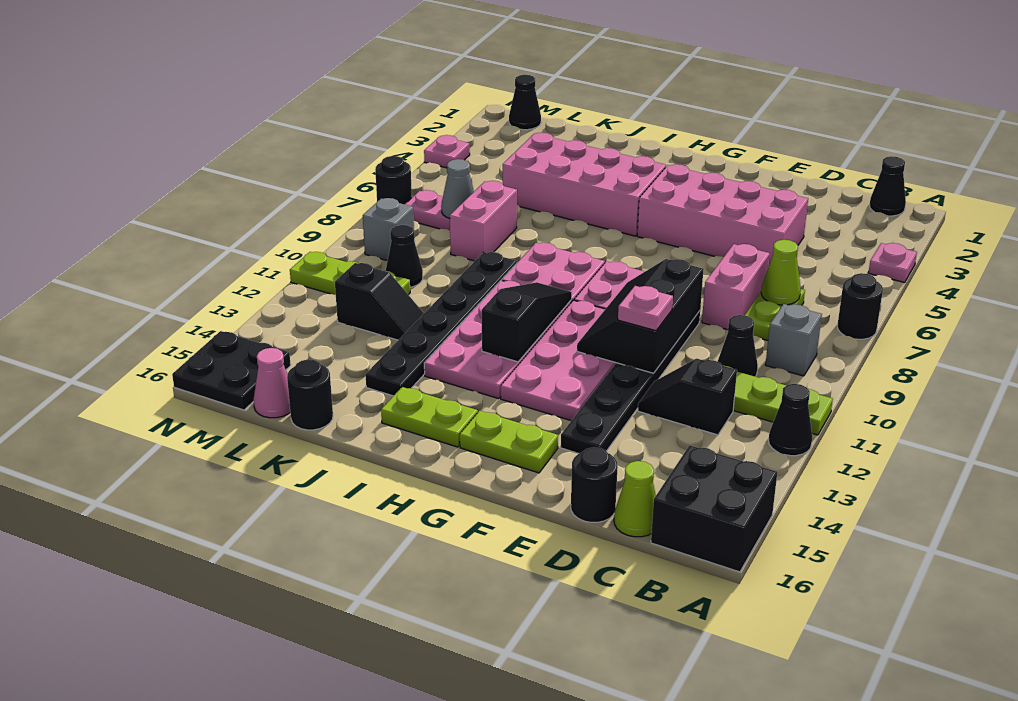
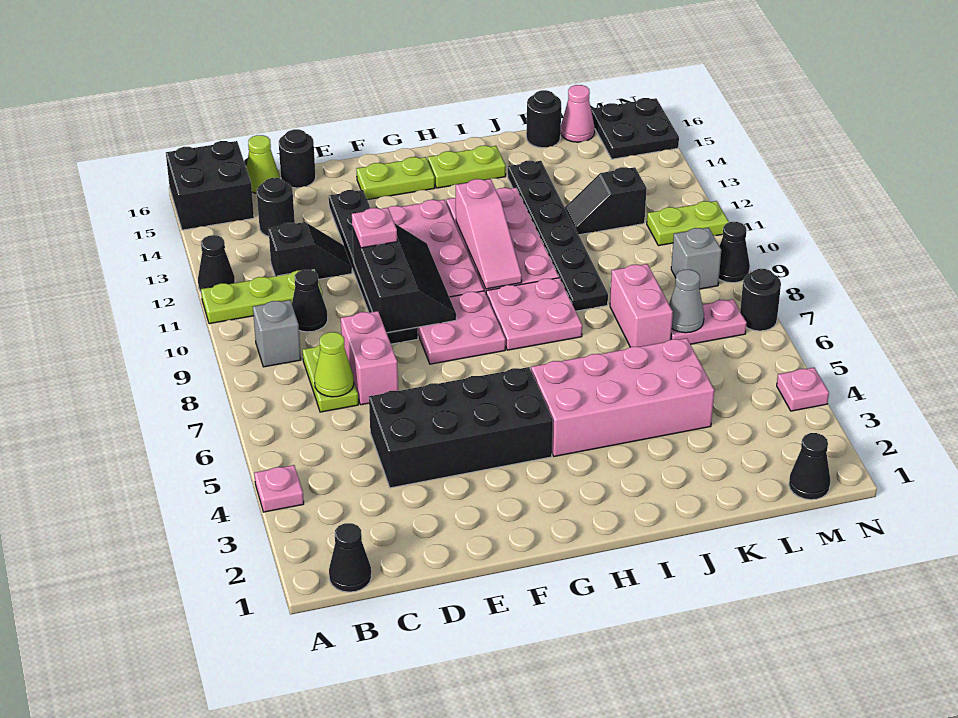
black 1x1 round brick [837,273,883,339] -> black 1x1 round brick moved to [257,178,295,237]
pink 2x4 brick [637,164,808,267] -> black 2x4 brick [369,367,553,488]
black 1x3 slope [482,282,572,362] -> pink 1x3 slope [456,179,522,289]
black 1x1 cone [386,225,423,287] -> black 1x1 cone moved to [719,222,750,283]
lime 1x3 plate [290,252,410,295] -> lime 1x2 plate [647,201,729,246]

